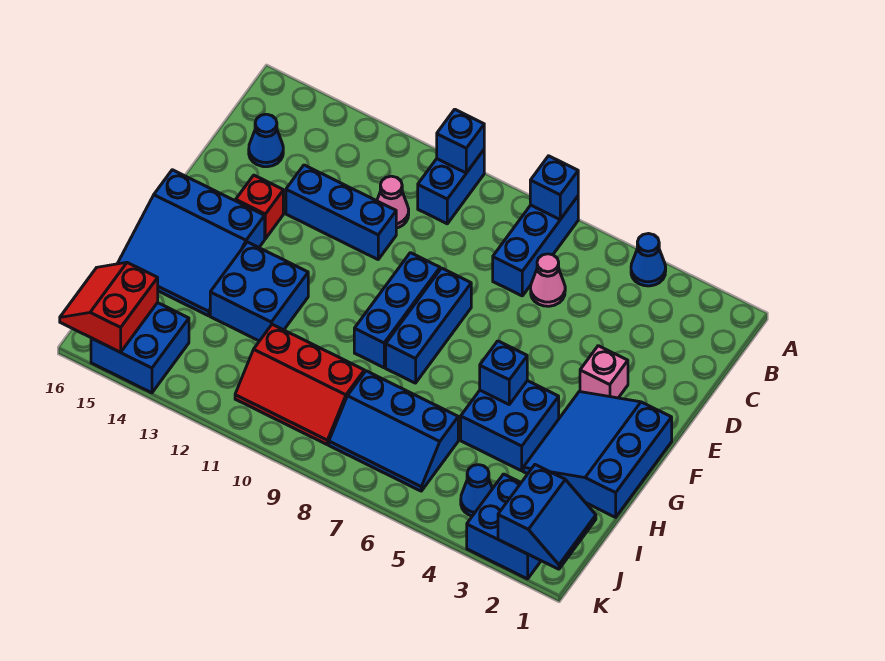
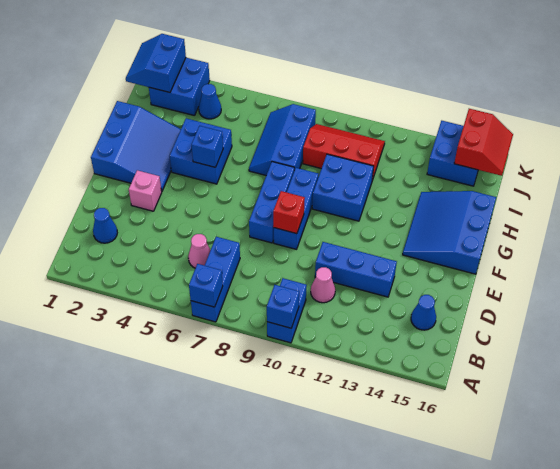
blue 1x1 cone [631,234,666,286] -> blue 1x1 cone moved to [93,208,117,243]
red 1x1 brick [236,175,283,239] -> red 1x1 brick moved to [273,191,305,234]
blue 3x3 slope [117,170,265,316] -> blue 3x3 slope turned to [403,191,496,274]
blue 2x2 brick [210,242,308,341] -> blue 2x2 brick moved to [312,154,374,221]
blue 2x3 slope [329,371,458,491] -> blue 2x3 slope turned to [249,104,316,175]

